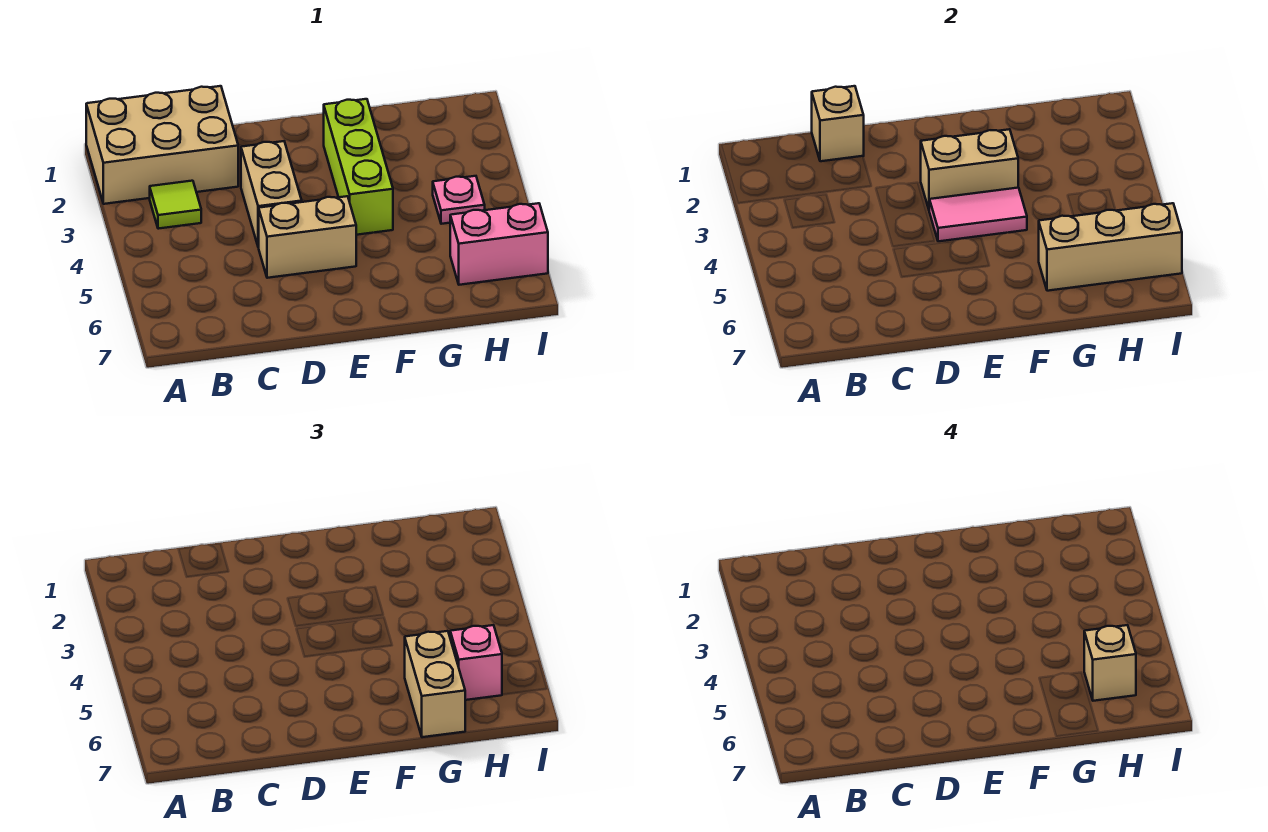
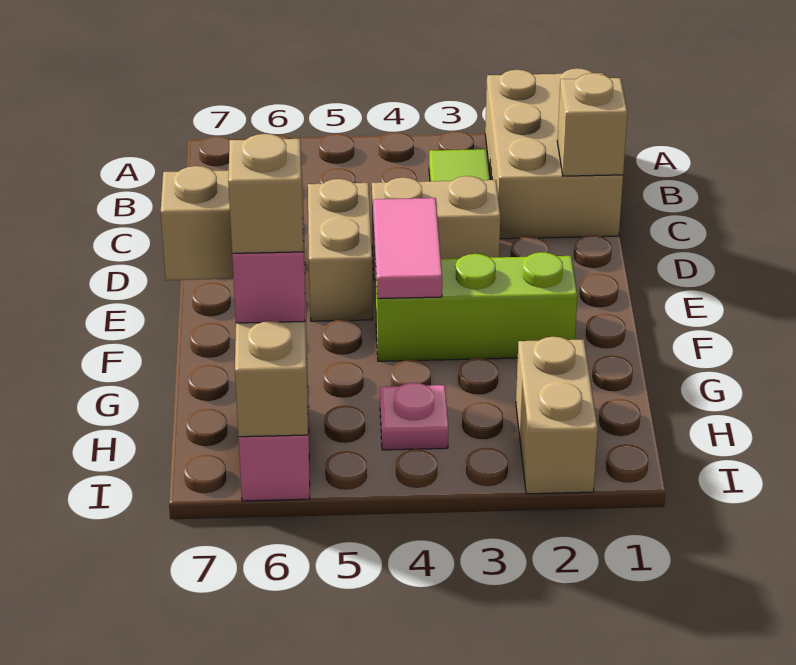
tan 1x2 brick [921,129,1018,209] -> tan 1x2 brick moved to [516,337,598,494]

